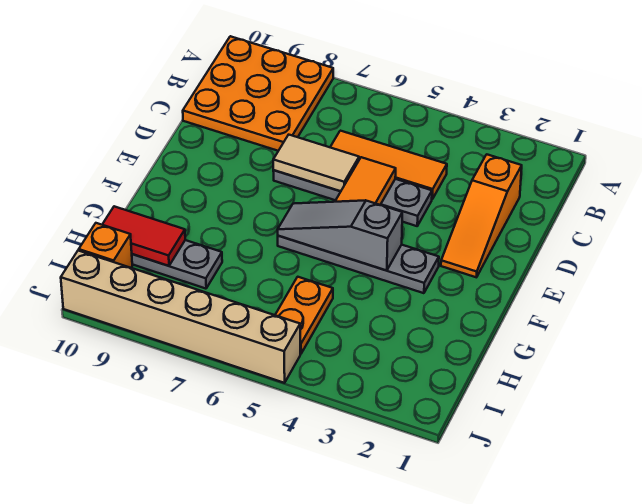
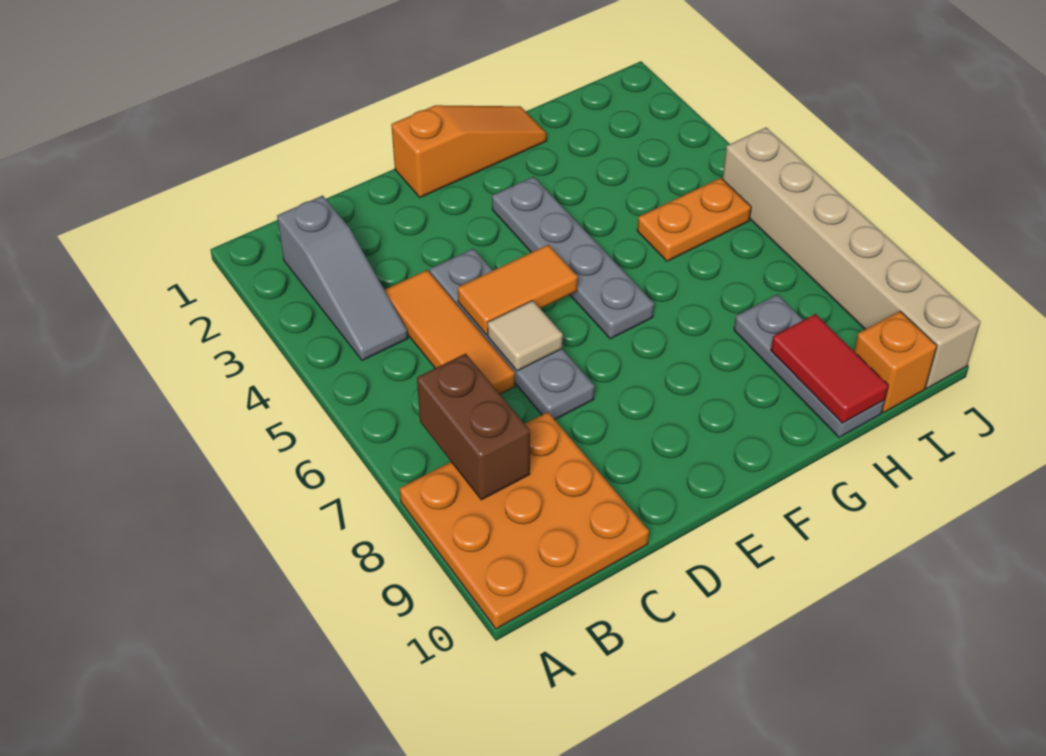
none -> brown 1x2 brick [417,354,530,500]
orange 1x3 slope [441,154,522,277] -> orange 1x3 slope moved to [391,105,547,198]
tan 1x2 tile [273,135,359,191] -> tan 1x1 tile [488,301,563,371]
grey 1x3 slope [278,200,402,271] -> grey 1x3 slope moved to [277,196,408,361]

